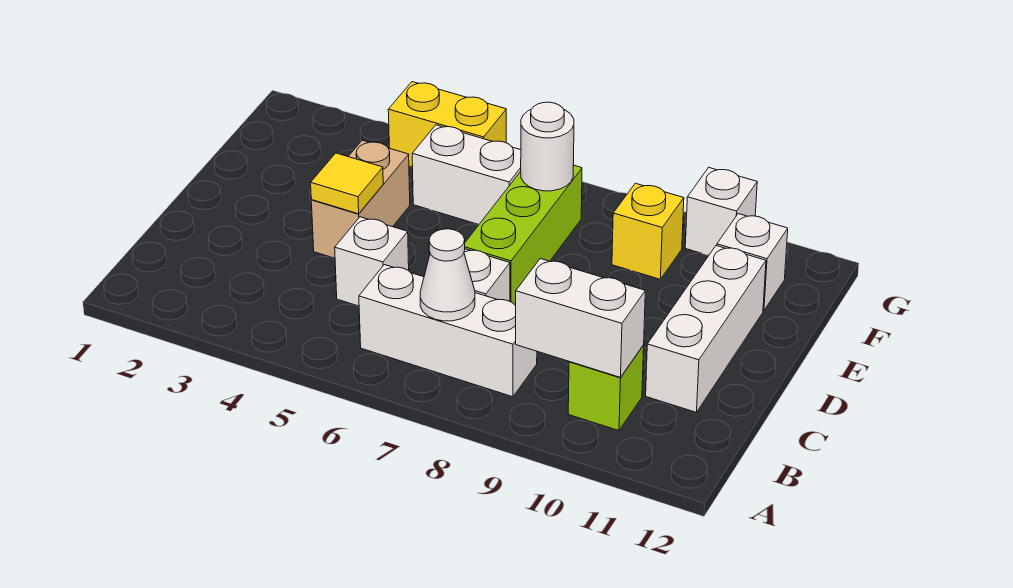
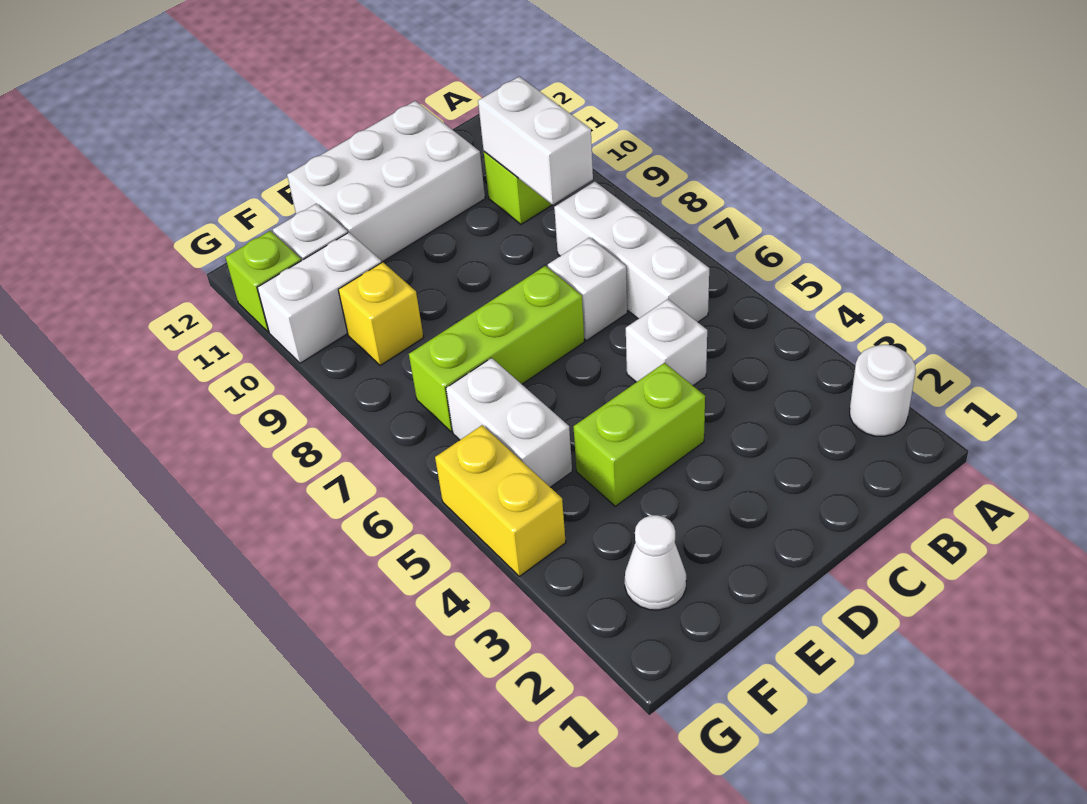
white 1x1 cone [420,229,475,321] -> white 1x1 cone moved to [625,515,686,610]
white 1x3 brick [646,246,766,412] -> white 2x3 brick [287,101,485,262]
tan 1x2 brick [311,140,410,258] -> lime 1x2 brick [574,363,705,506]
yellow 1x1 tile [311,153,383,214] -> none
white 1x1 round brick [521,102,574,191] -> white 1x1 round brick moved to [850,345,916,436]
white 1x1 brick [685,168,757,256] -> white 1x2 brick [257,232,382,363]
none -> lime 1x1 brick [226,231,301,332]

